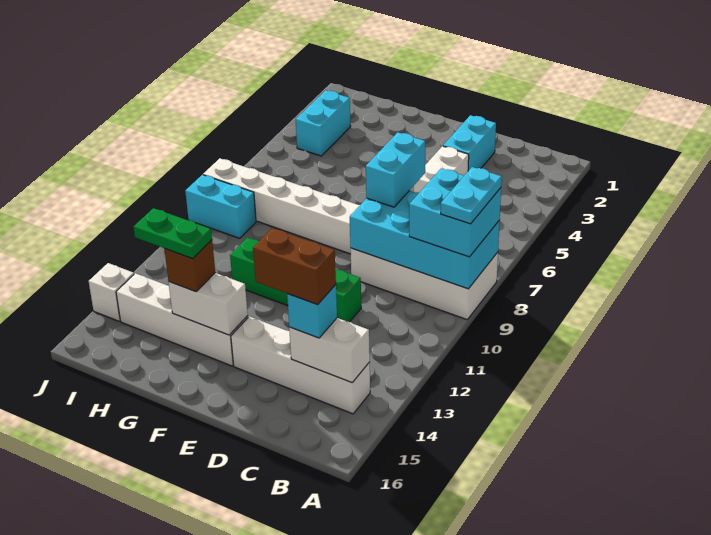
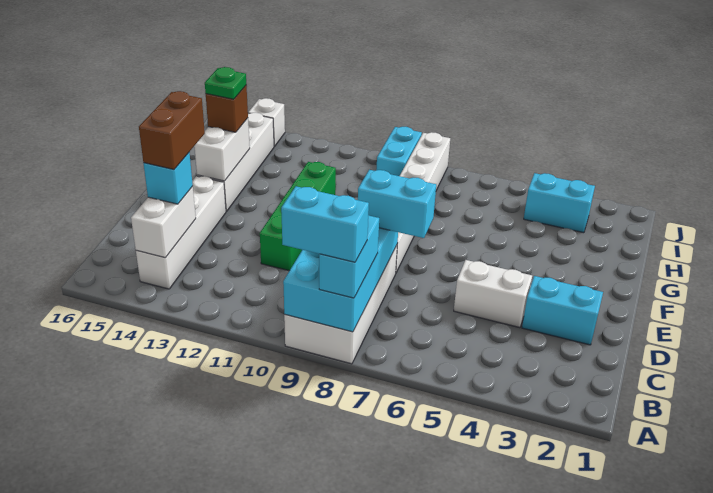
cyan 2x2 brick [409,168,501,257] -> cyan 1x2 brick [319,215,379,298]
cyan 1x2 plate [441,167,502,224] -> cyan 1x2 brick [281,186,369,262]
green 1x2 plate [134,208,212,259] -> green 1x1 plate [205,67,246,99]

